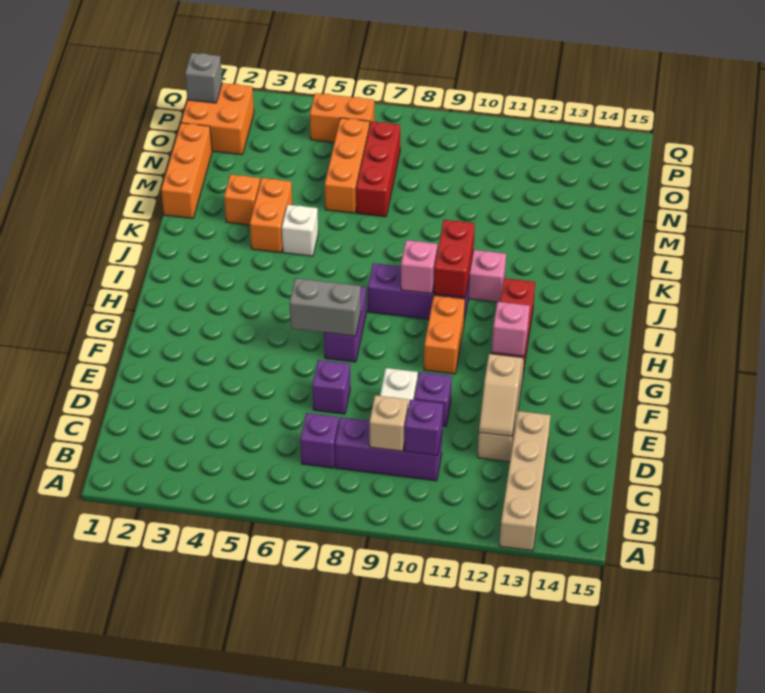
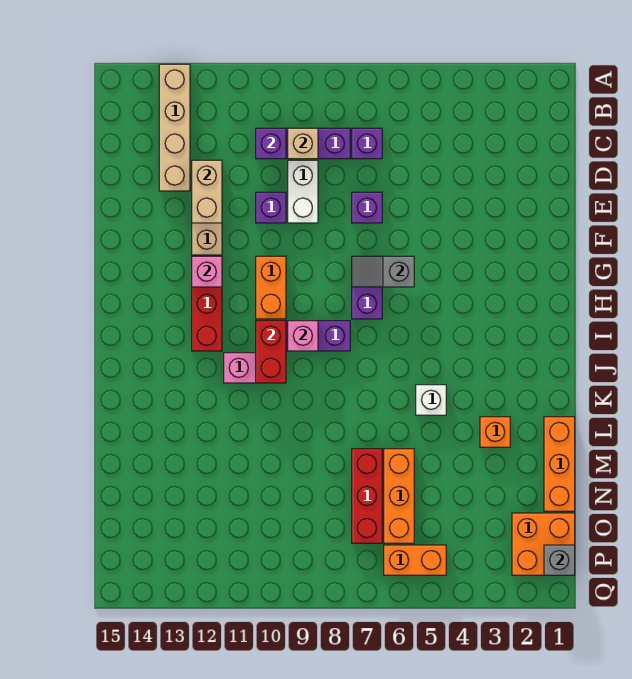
tan 1x2 slope [479,354,522,436] -> tan 1x2 brick [192,160,222,223]
grey 1x2 brick [289,278,361,336] -> grey 1x2 slope [352,256,414,287]
orange 1x2 brick [250,178,292,253] -> none

